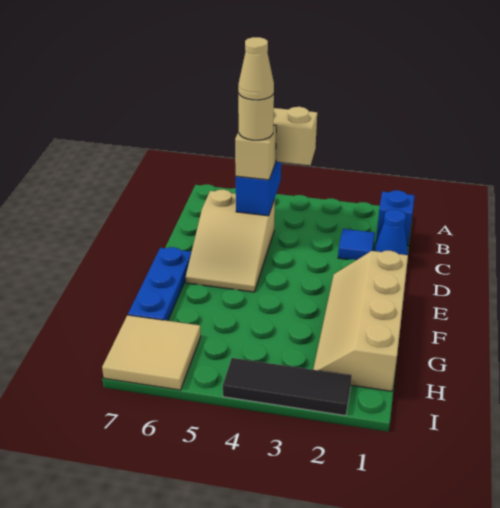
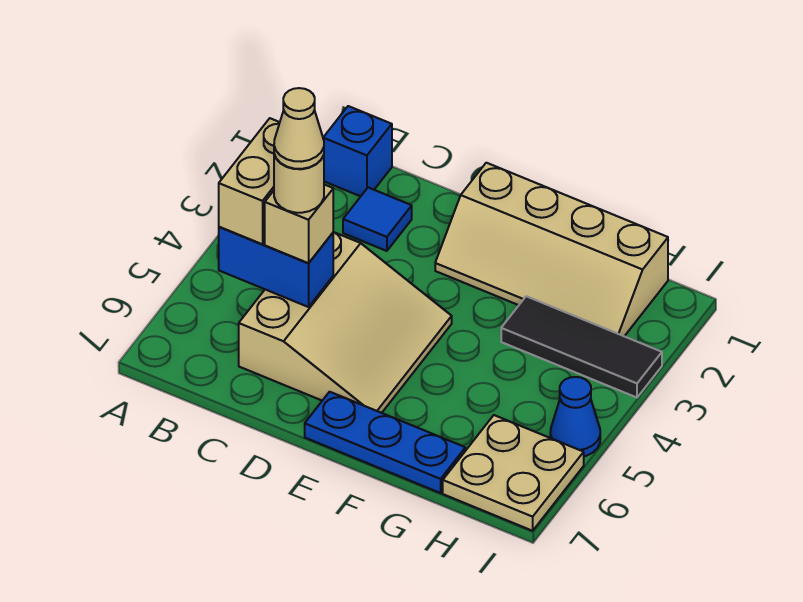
blue 1x1 cone [374,209,408,255] -> blue 1x1 cone moved to [550,377,600,456]
tan 2x3 slope [186,190,275,292] -> tan 3x3 slope [239,232,452,413]
tan 2x2 tile [102,315,201,390] -> tan 2x2 plate [443,415,584,531]
black 1x3 tile [223,358,352,416] -> black 1x3 tile turned to [501,296,662,398]

